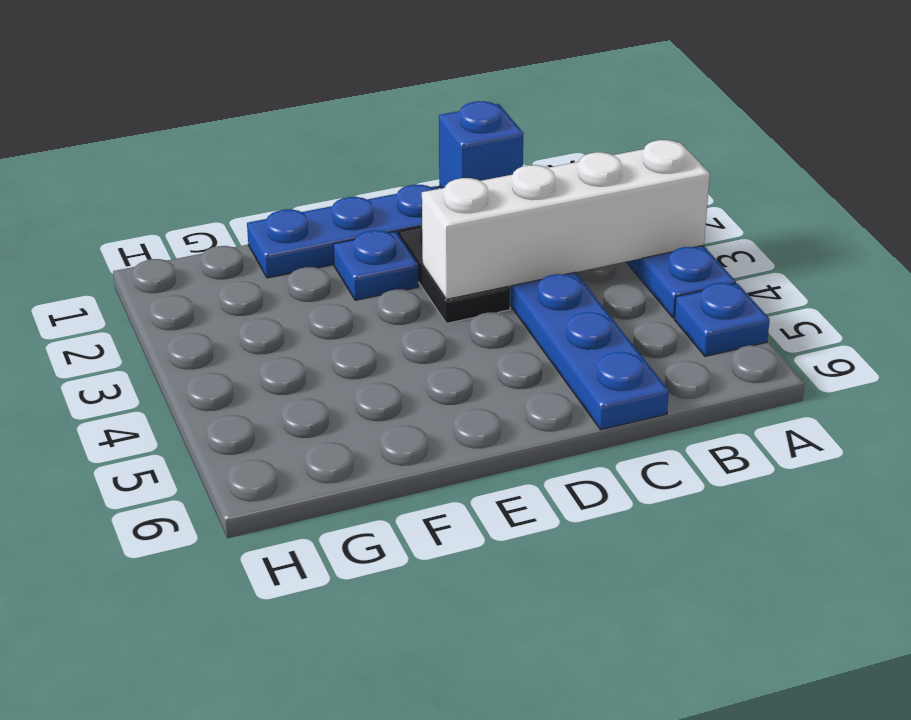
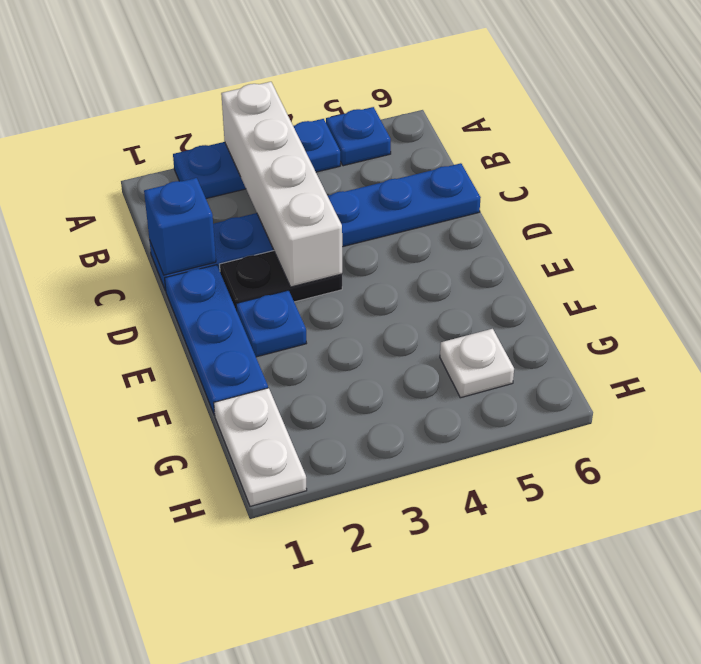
none -> white 1x2 plate [214,388,307,506]
none -> white 1x1 plate [440,329,514,398]

